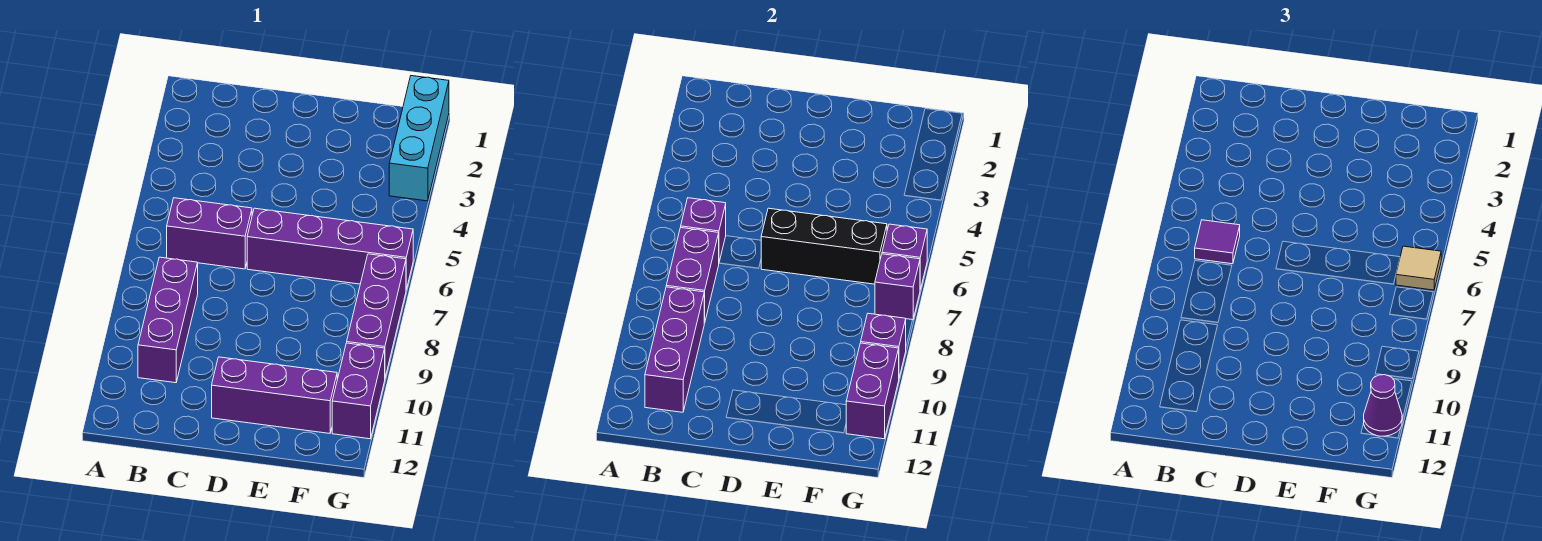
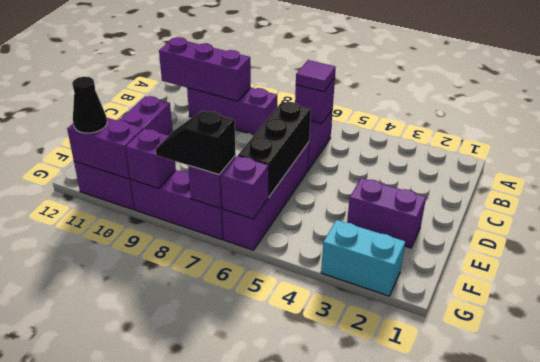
purple 1x2 brick [666,228,719,323] -> purple 1x2 brick moved to [347,178,426,248]
cyan 1x3 brick [389,76,449,201] -> cyan 1x2 brick [321,220,405,296]
tan 1x1 tile [1396,246,1441,290] -> none
none -> black 1x2 slope [156,111,236,175]
purple 1x1 cone [1364,375,1402,436] -> black 1x1 cone [72,77,107,133]

